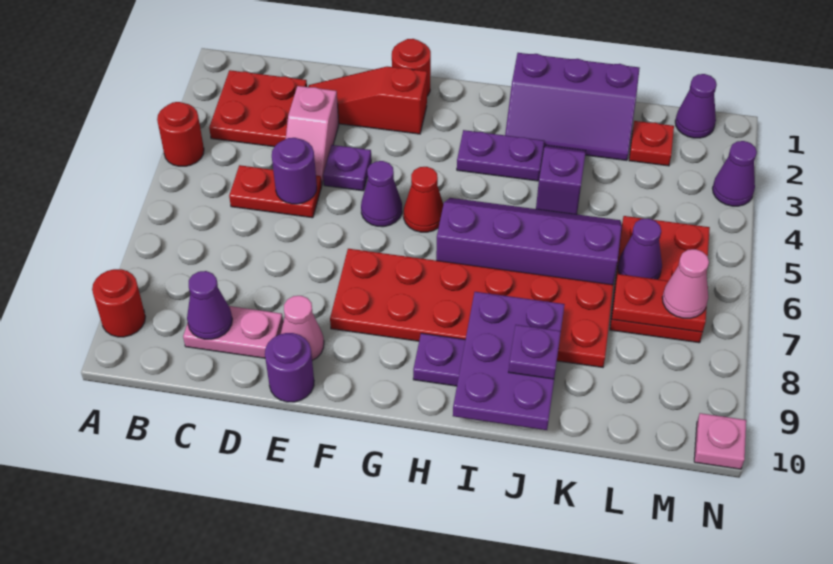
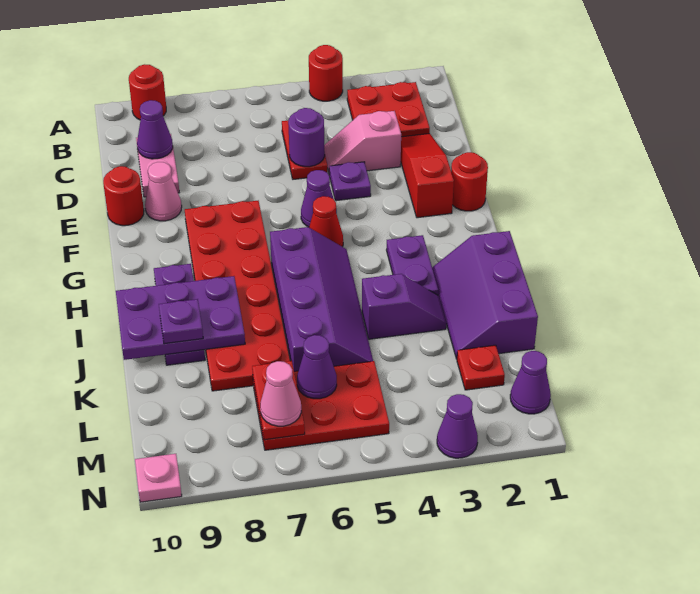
purple 1x1 round brick [265,333,314,402] -> red 1x1 round brick [103,166,144,226]

